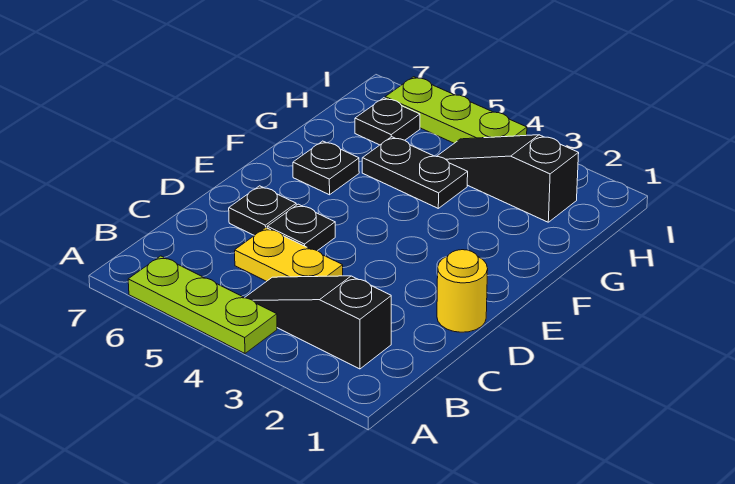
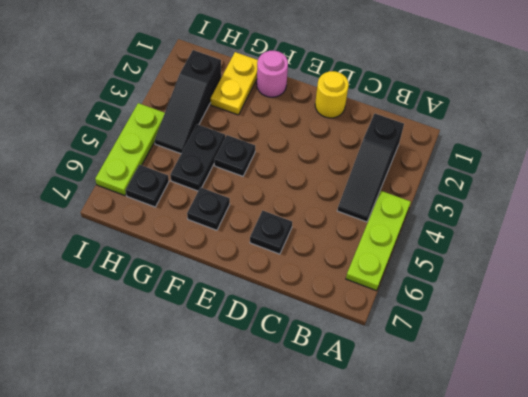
yellow 1x2 plate [235,228,343,281] -> yellow 1x2 plate moved to [211,52,258,115]
black 1x1 plate [267,204,335,251] -> black 1x1 plate moved to [214,135,255,176]
none -> pink 1x1 round brick [257,51,288,97]

